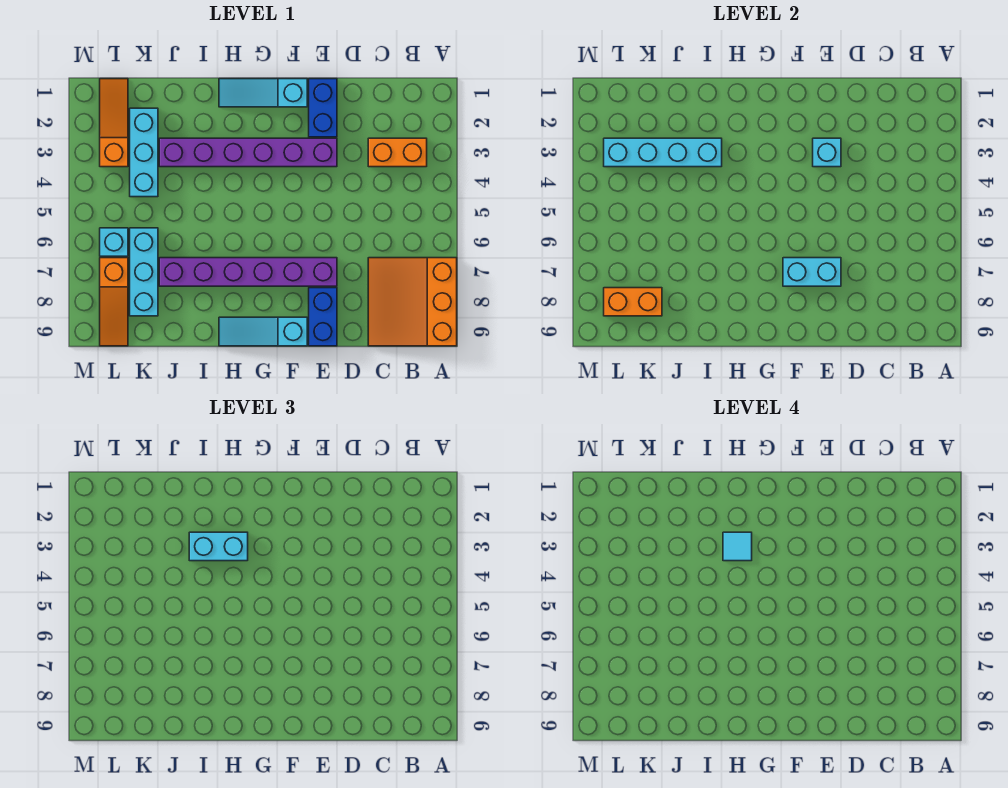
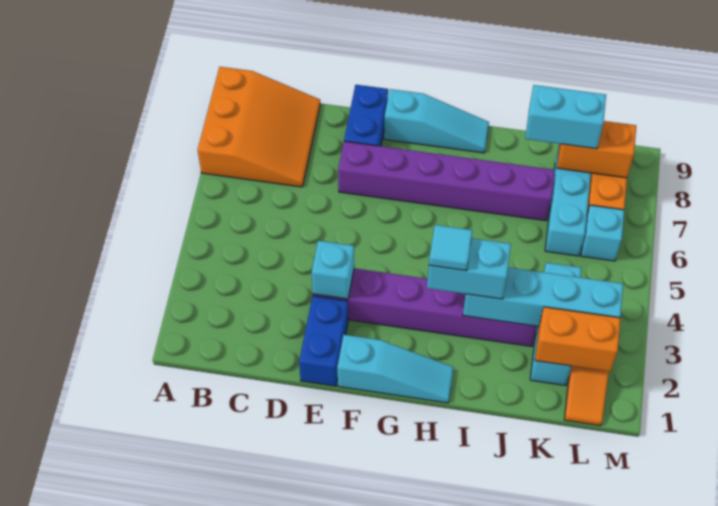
orange 1x2 brick [368,138,427,167] -> orange 1x2 brick moved to [535,307,620,371]
cyan 1x2 brick [783,258,841,286] -> cyan 1x2 brick moved to [525,85,606,149]

